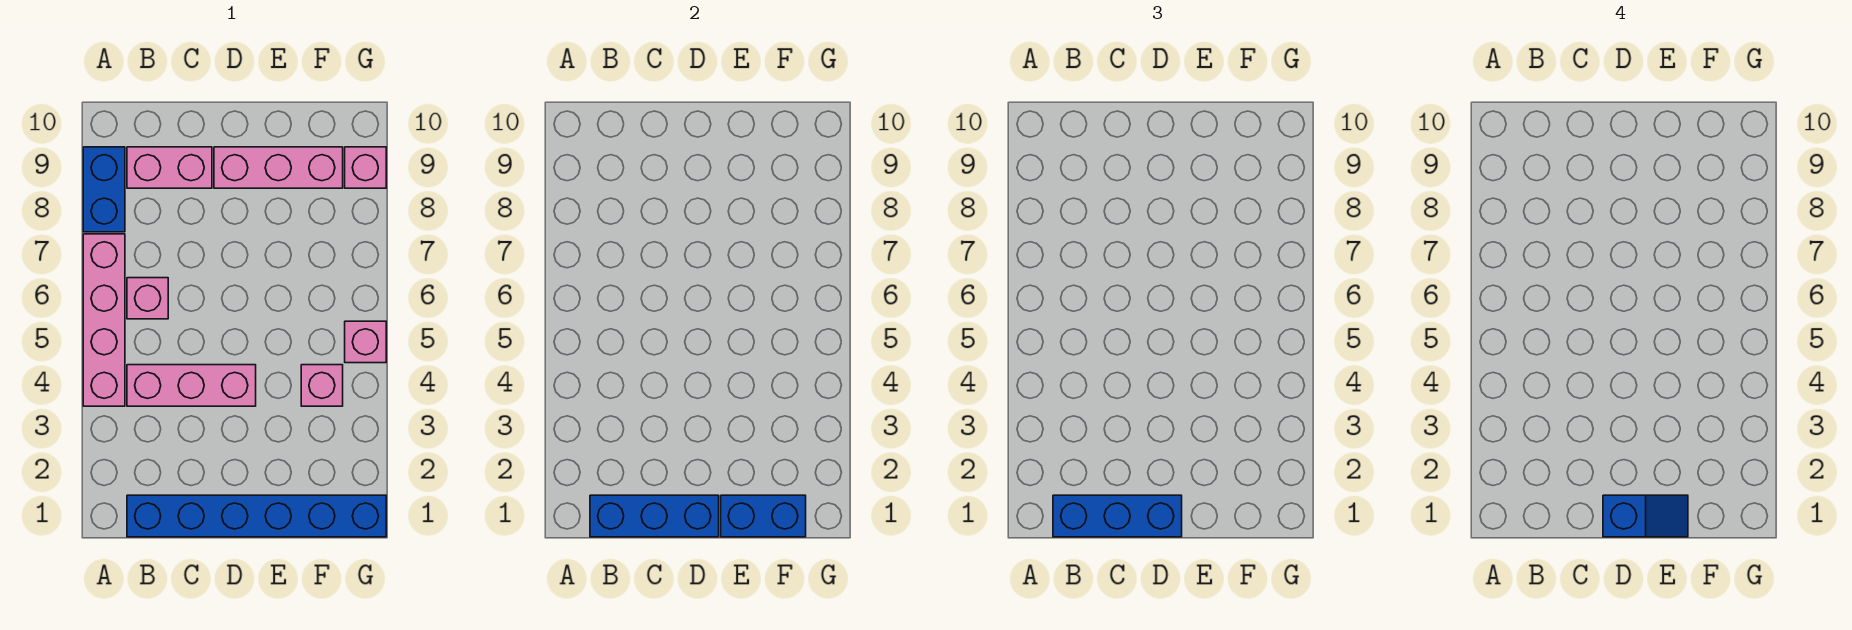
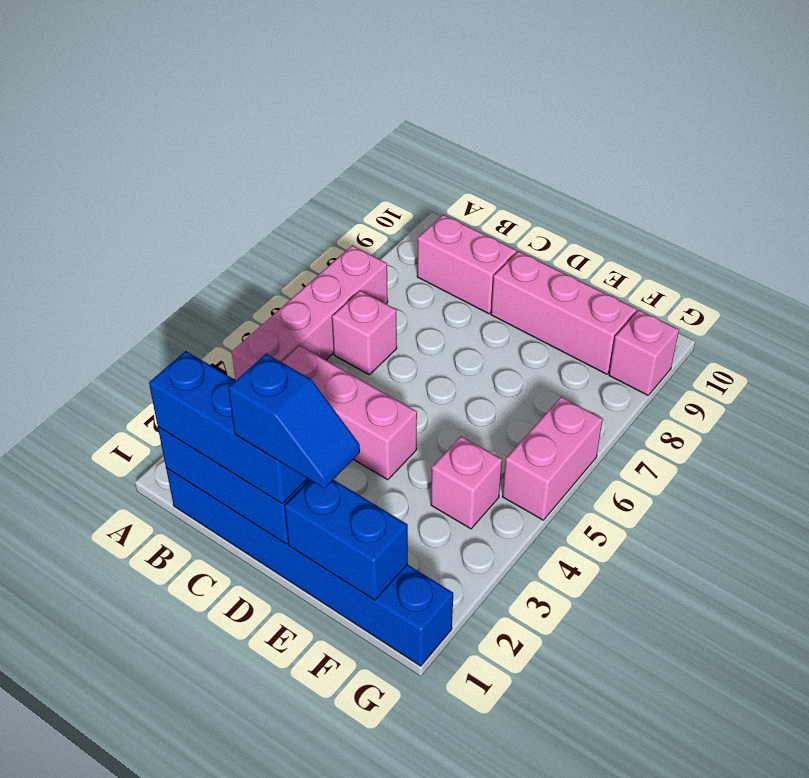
blue 1x2 brick [83,147,125,232] -> none
pink 1x1 brick [345,321,386,363] -> pink 1x2 brick [502,397,603,520]

